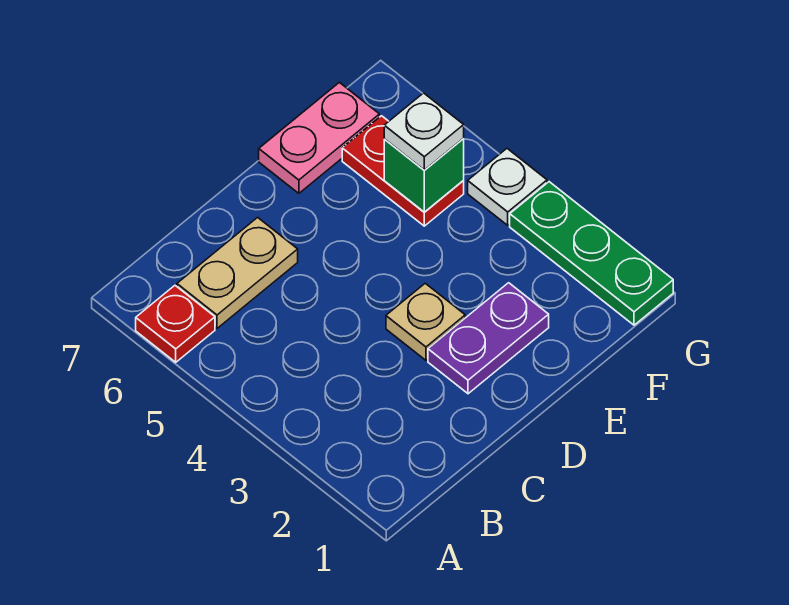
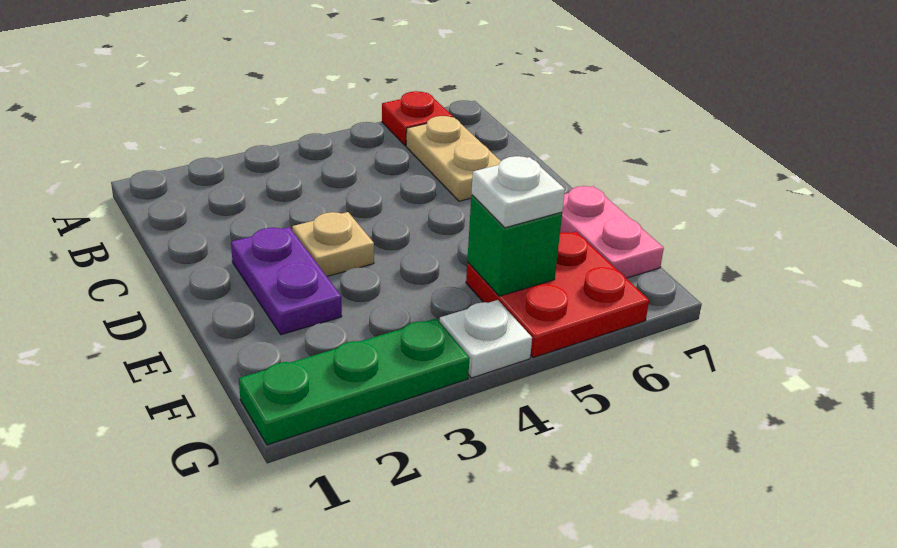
red 1x2 plate [342,116,464,226] -> red 2x2 plate [466,232,649,358]

